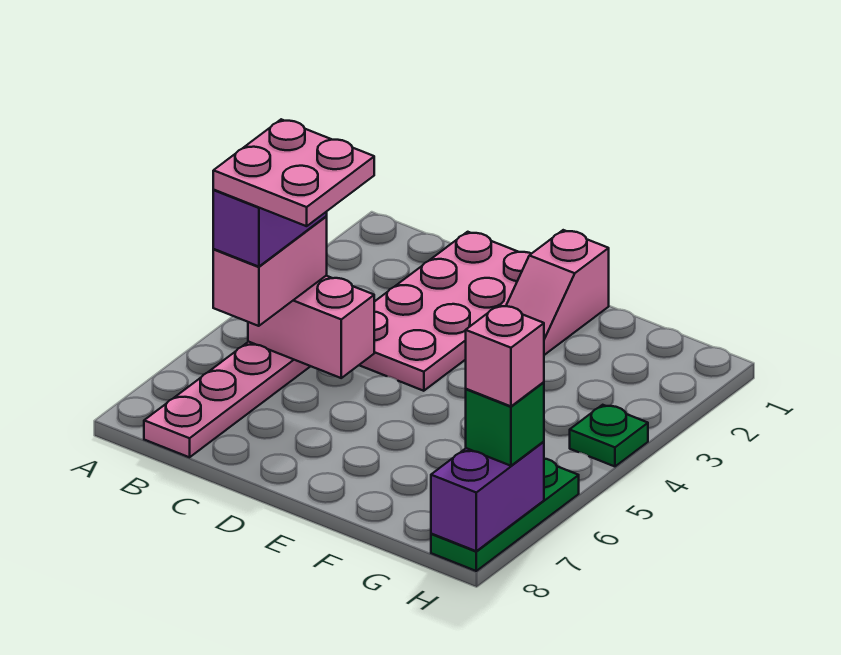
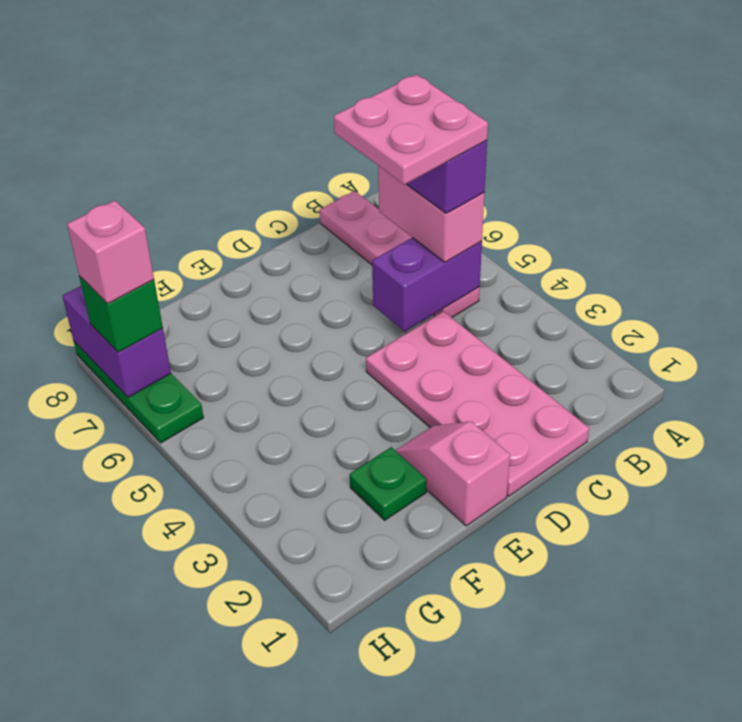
pink 1x2 brick [248,276,374,378] -> purple 1x2 brick [372,238,482,331]
green 1x1 plate [570,405,648,466] -> green 1x1 plate moved to [350,447,426,520]

